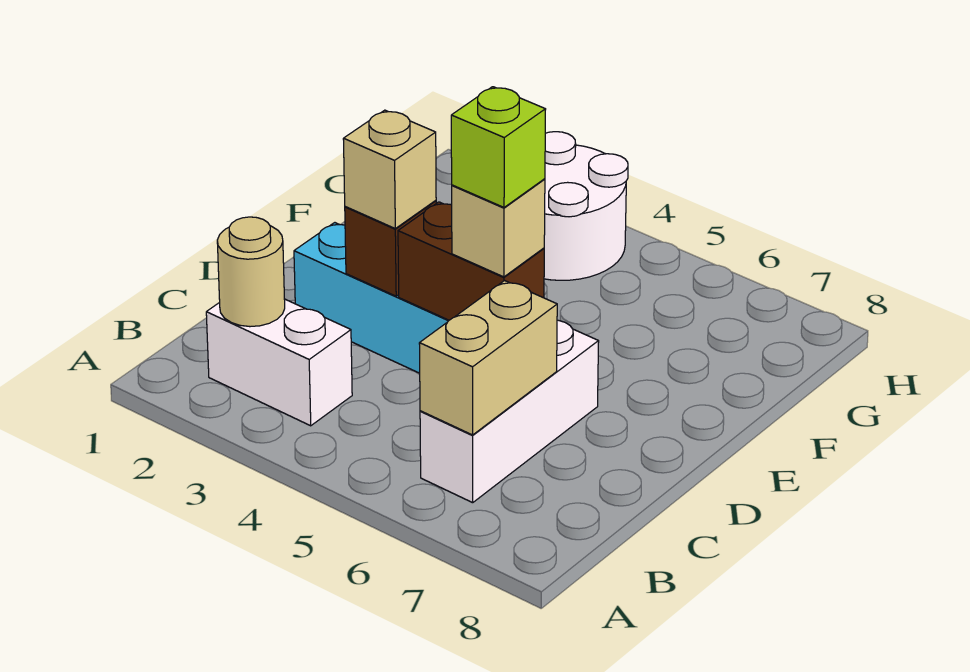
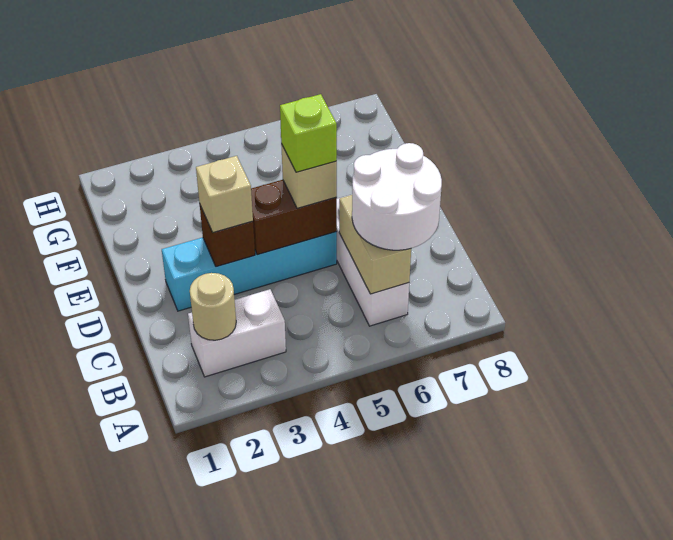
white 2x2 round brick [544,132,628,280] -> white 2x2 round brick moved to [352,143,442,250]

